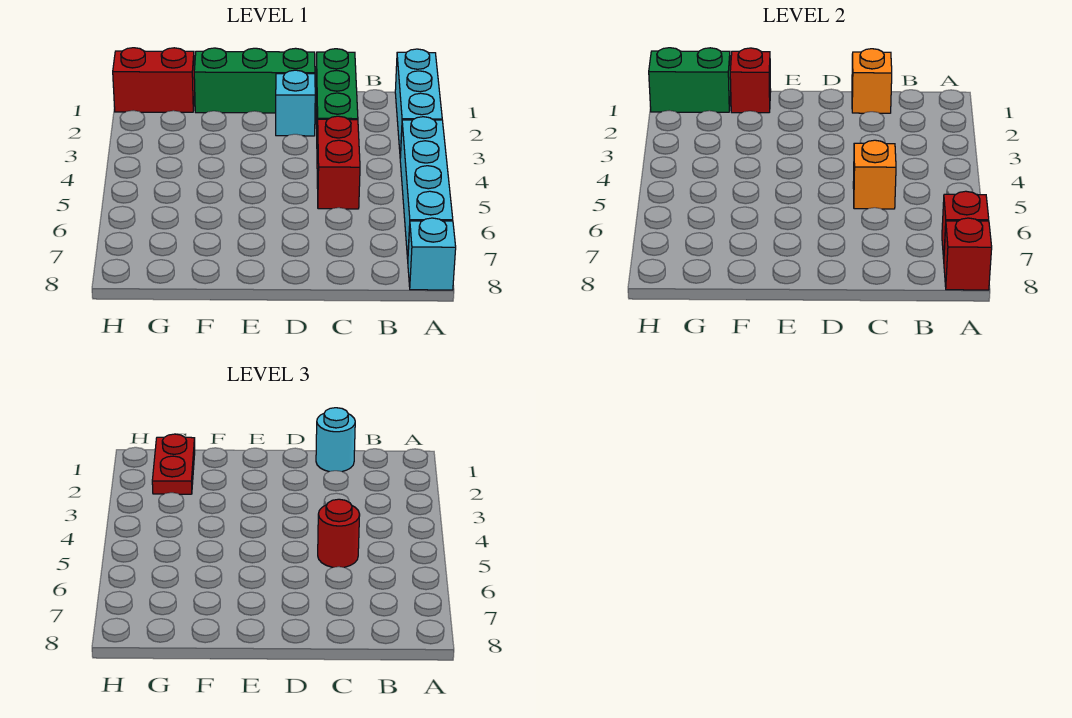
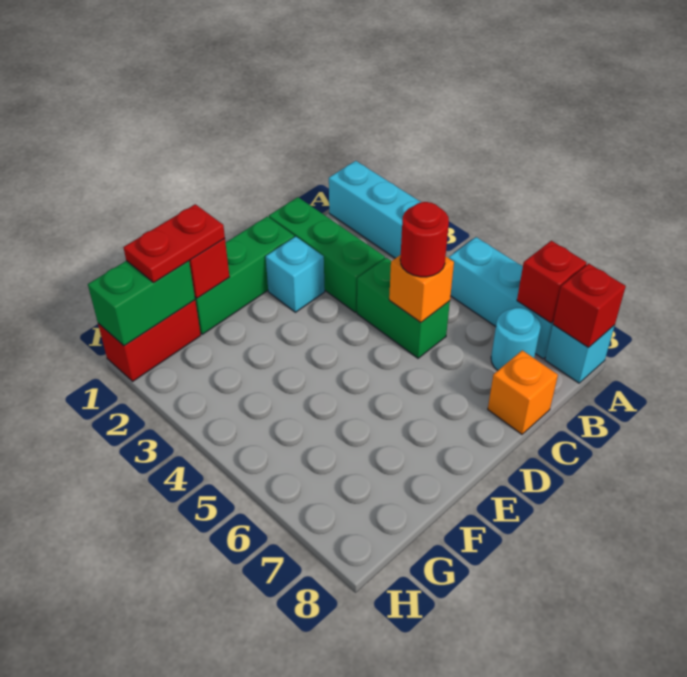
cyan 1x4 brick [400,117,453,259] -> cyan 1x3 brick [449,237,553,359]
orange 1x1 brick [852,49,892,113] -> orange 1x1 brick moved to [488,350,558,434]
cyan 1x1 round brick [316,408,355,472] -> cyan 1x1 round brick moved to [491,308,541,370]
red 1x2 brick [317,116,360,209] -> green 1x2 brick [357,257,450,358]
red 1x2 plate [152,434,195,494] -> red 1x2 plate turned to [123,204,225,282]

